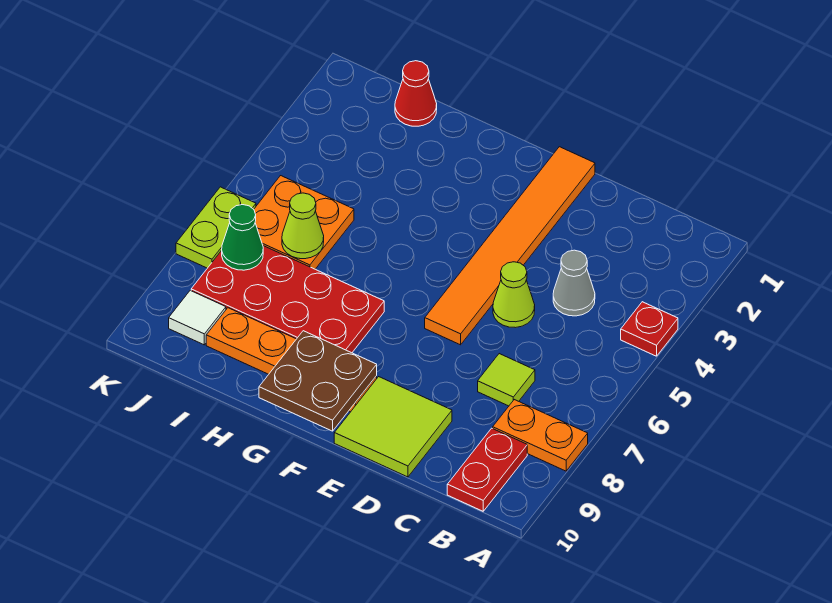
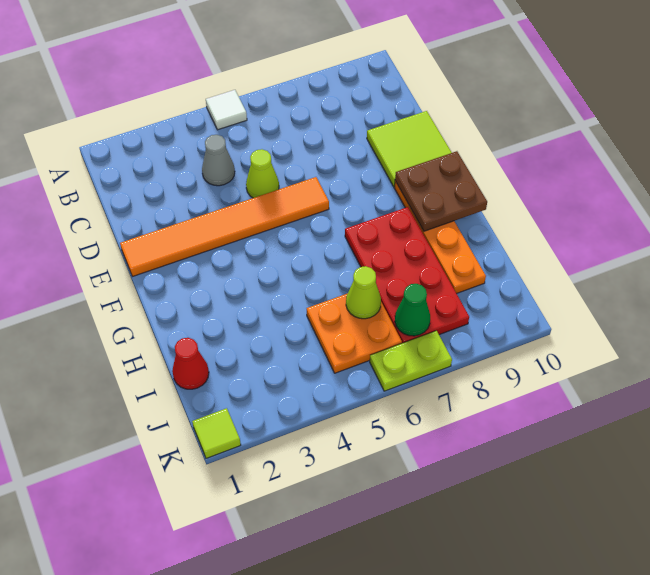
red 1x1 plate [621,302,678,356] -> none
orange 1x2 plate [493,400,588,471] -> none
red 1x2 plate [447,428,527,511] -> none
lime 1x1 tile [478,354,535,406] -> lime 1x1 tile moved to [192,408,241,458]
white 1x1 tile [169,290,226,345] -> white 1x1 tile moved to [206,90,247,130]

